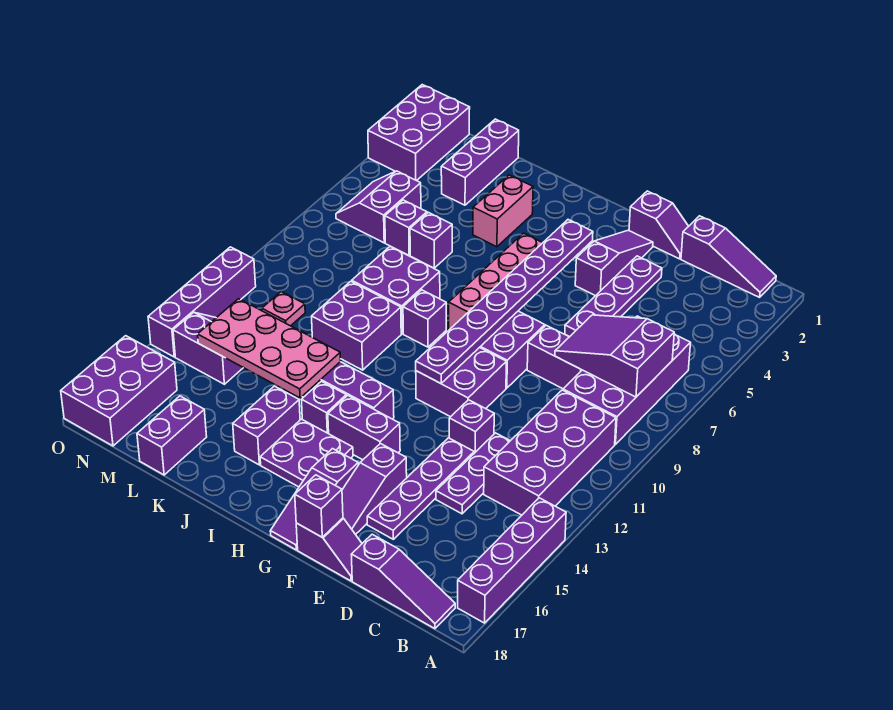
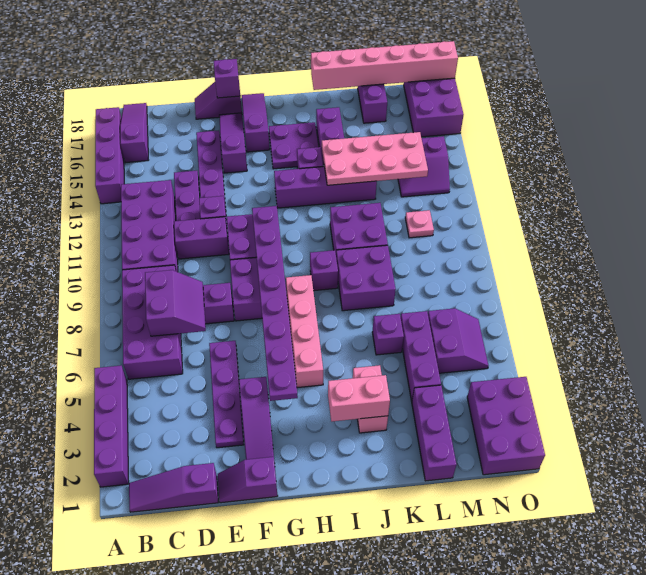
purple 2x3 slope [555,315,674,397] -> purple 2x2 slope [145,270,206,336]
purple 1x3 slope [351,534,455,629] -> purple 1x3 slope turned to [120,103,148,163]
purple 1x2 brick [328,395,400,460] -> purple 1x2 brick moved to [174,217,229,259]
none -> pink 1x2 brick [328,375,390,421]
none -> pink 1x6 brick [311,41,458,90]
purple 1x1 brick [385,200,427,255] -> purple 1x3 brick [401,311,441,401]
purple 1x4 brick [148,247,256,357] -> purple 1x4 brick moved to [94,365,129,487]

